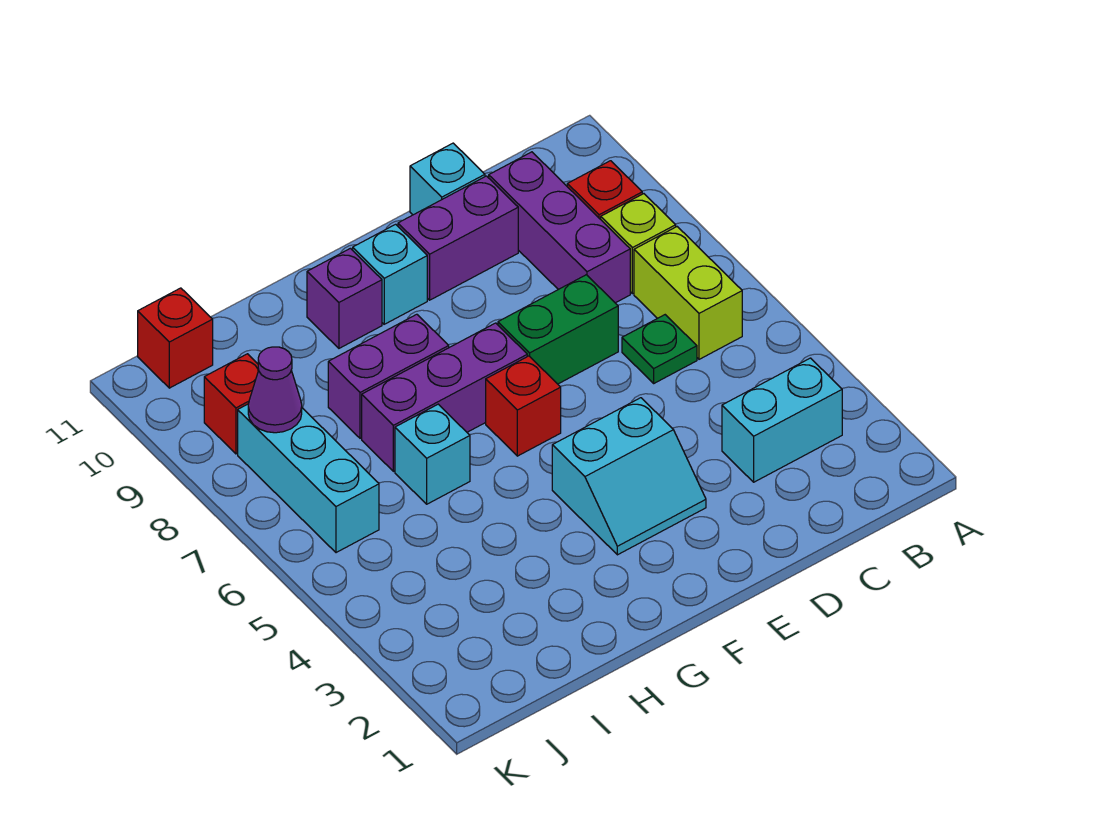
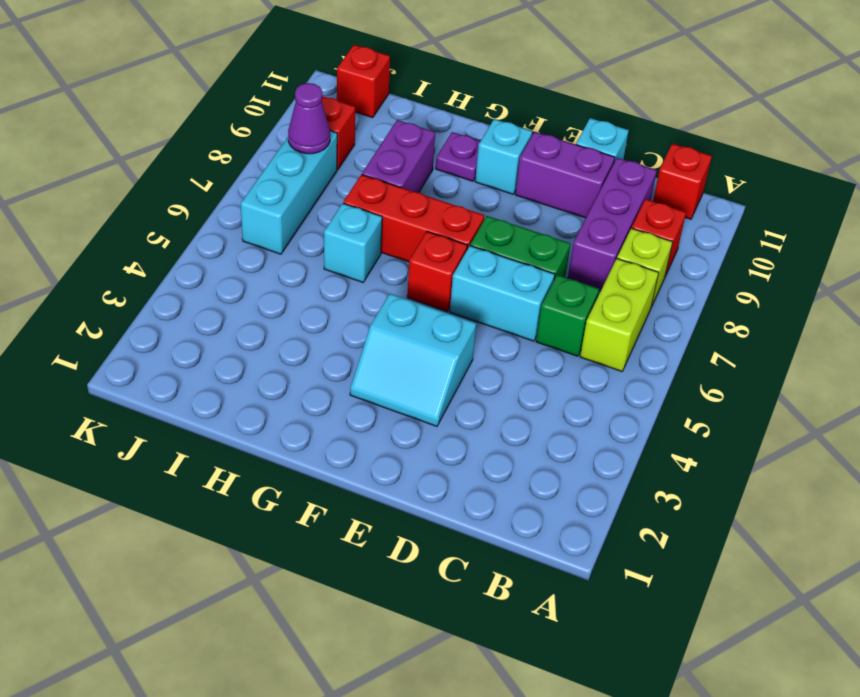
cyan 1x2 brick [722,358,842,482] -> cyan 1x2 brick moved to [450,246,555,341]
none -> red 1x1 brick [653,144,712,219]
green 1x1 plate [622,315,697,383] -> green 1x1 brick [536,275,599,356]
purple 1x3 brick [362,323,527,471] -> red 1x3 brick [343,175,485,262]
purple 1x2 brick [328,314,449,438] -> purple 1x2 brick turned to [362,120,435,193]
purple 1x1 brick [307,248,382,348] -> purple 1x1 plate [436,132,480,181]

